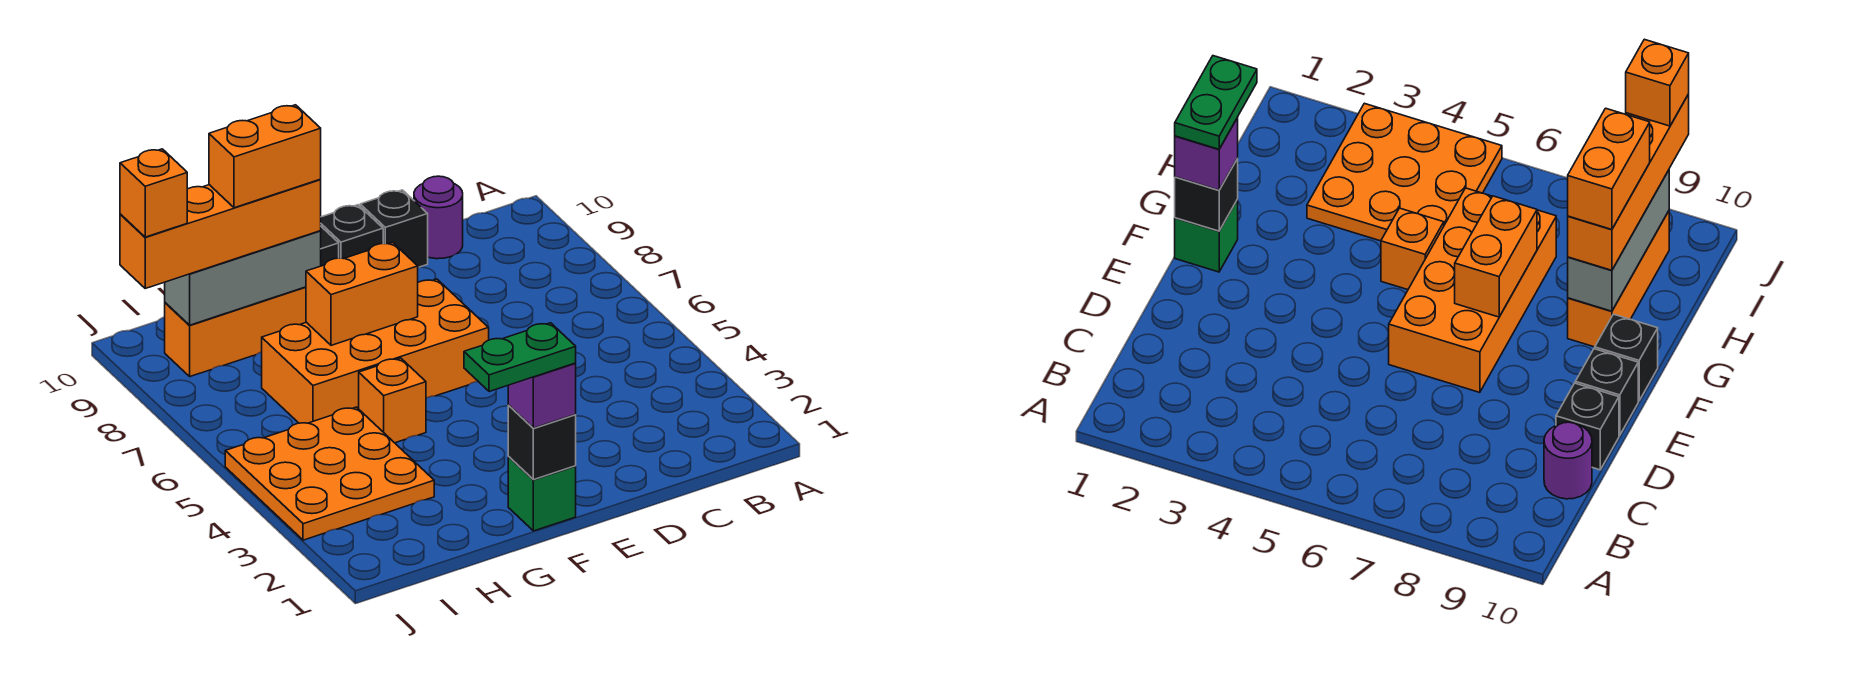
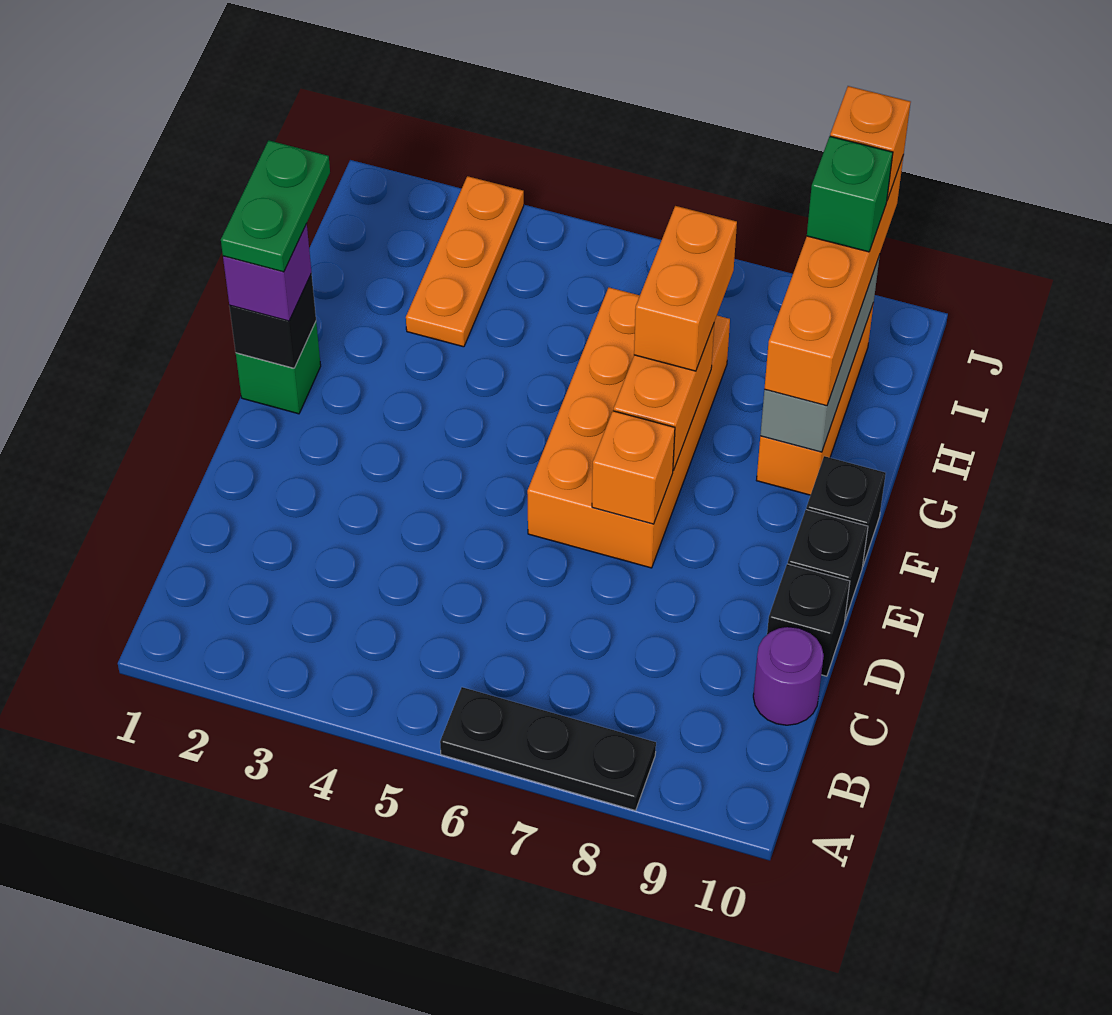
none -> black 1x3 plate [440,687,656,810]
orange 1x1 brick [359,358,426,443] -> orange 1x1 brick moved to [592,411,675,524]
orange 1x2 brick [209,105,321,208] -> orange 1x2 brick moved to [634,206,737,371]
orange 3x3 plate [225,407,434,540] -> orange 1x3 plate [406,176,524,347]
none -> green 1x1 brick [807,136,893,252]

